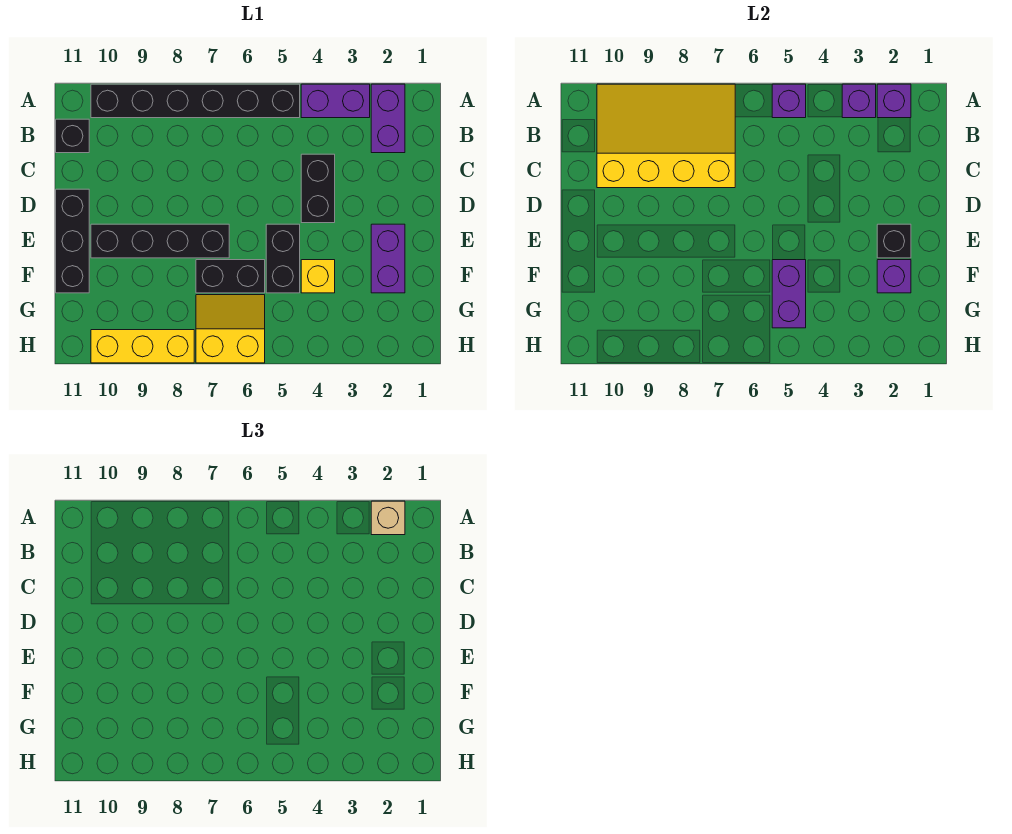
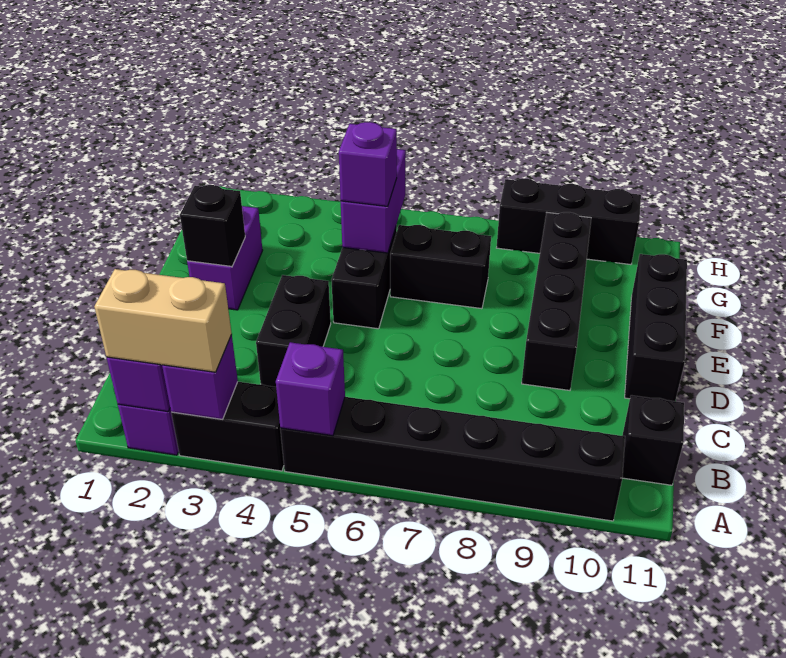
tan 1x1 brick [371,501,405,535] -> tan 1x2 brick [94,269,232,372]
purple 1x2 brick [301,84,370,118] -> black 1x2 brick [171,382,284,471]
yellow 3x4 slope [597,84,735,188] -> none
black 1x4 brick [91,224,229,258] -> black 1x4 brick turned to [522,212,591,390]
purple 1x1 brick [877,260,911,293] -> purple 1x1 brick moved to [339,122,397,206]
yellow 1x1 brick [301,260,335,293] -> none
yellow 2x2 slope [196,295,265,363] -> none
yellow 1x3 brick [91,330,194,363] -> black 1x3 brick [497,179,641,265]

